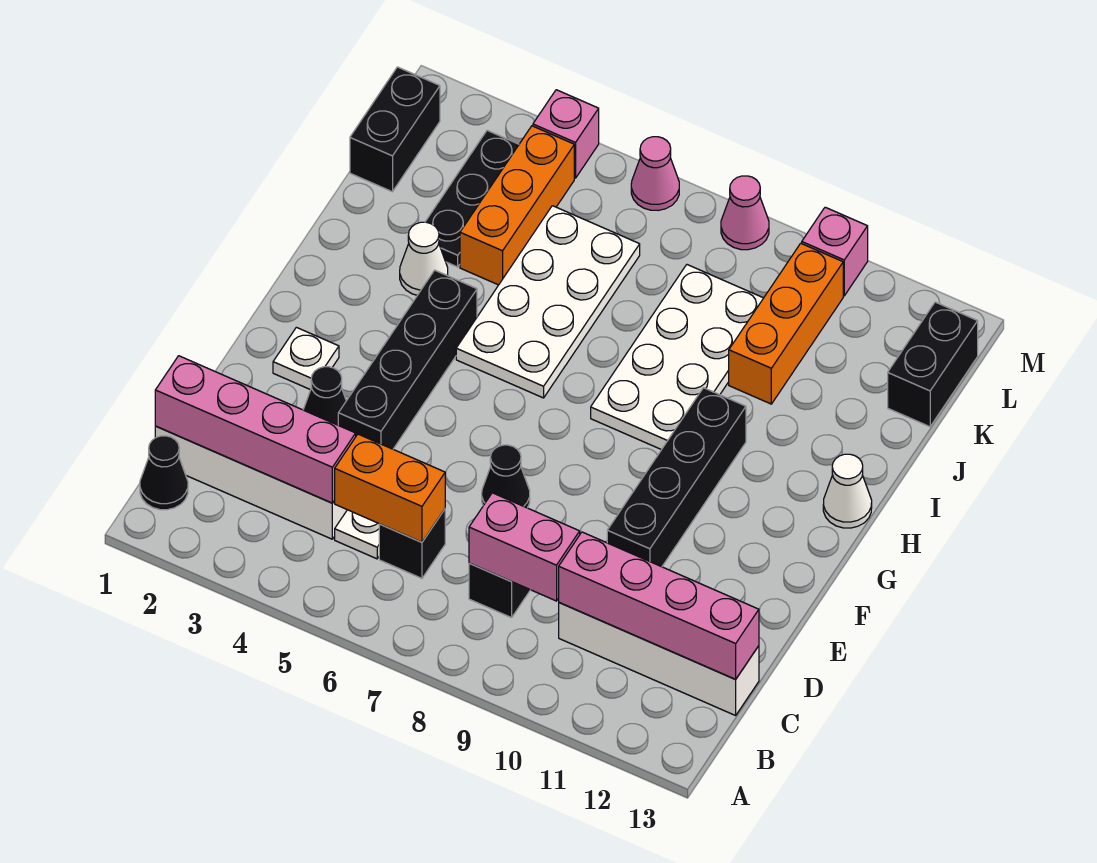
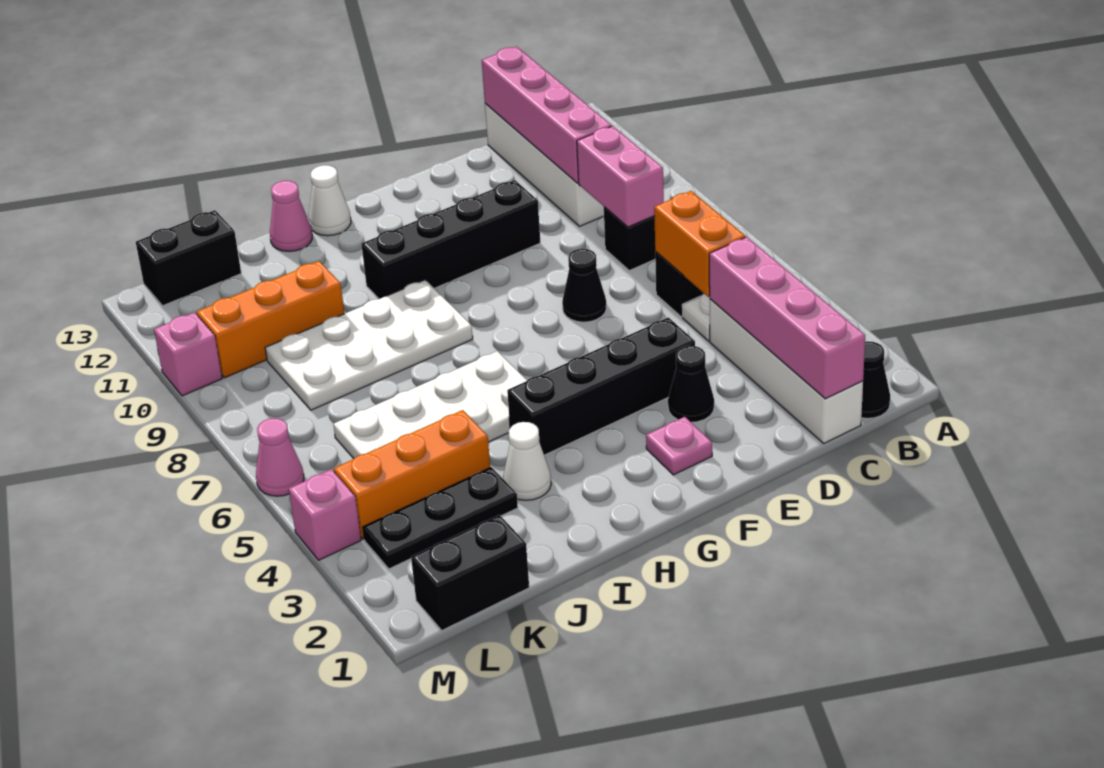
white 1x1 plate [273,327,339,390] -> pink 1x1 plate [646,417,712,475]
pink 1x1 cone [721,176,769,250] -> pink 1x1 cone moved to [270,181,312,251]

